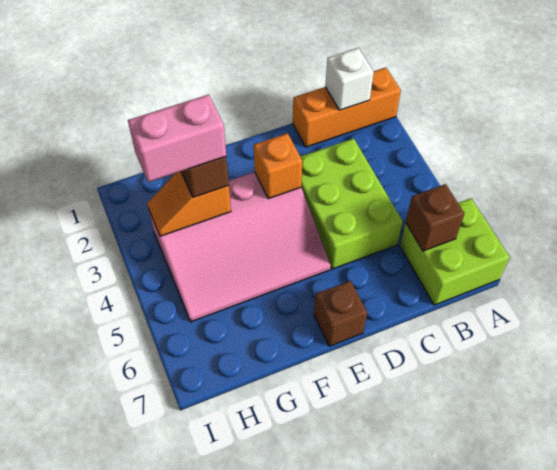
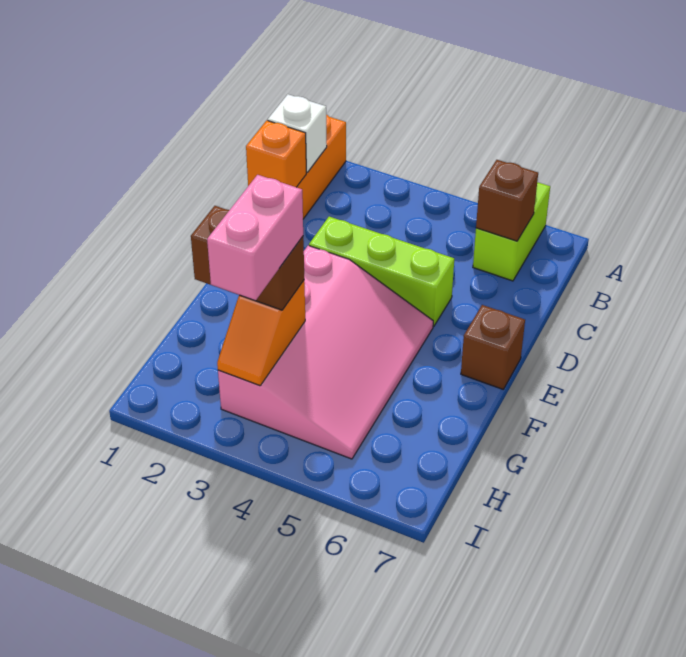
lime 2x2 brick [400,198,510,305] -> lime 1x2 brick [473,182,550,281]
lime 2x3 brick [300,138,403,269] -> lime 1x3 brick [309,217,454,326]
orange 1x1 brick [254,133,302,199] -> orange 1x1 brick moved to [246,120,306,187]

